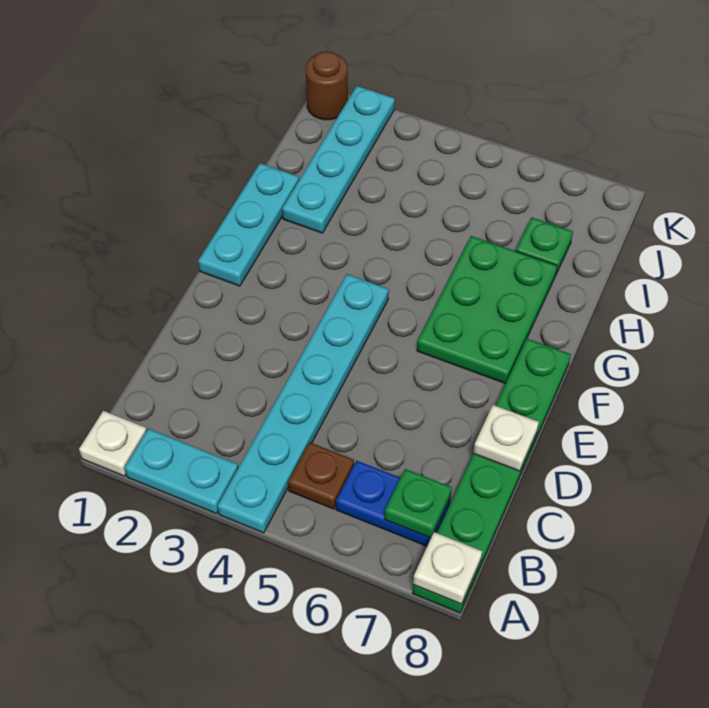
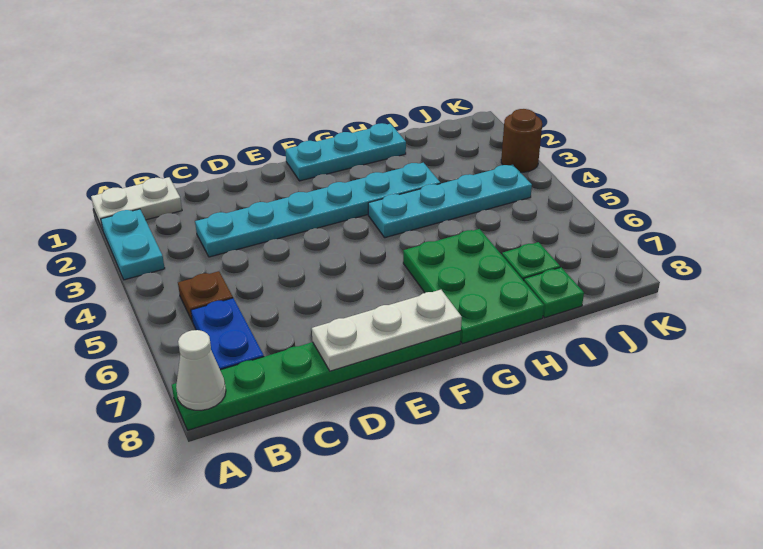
white 1x1 plate [79,411,147,476] -> white 1x2 plate [91,177,182,230]
cyan 1x6 plate [218,274,389,533] -> cyan 1x6 plate moved to [195,163,440,257]
white 1x1 plate [413,532,482,604] -> white 1x1 cone [176,330,226,410]
green 1x1 plate [385,469,452,538] -> green 1x1 plate moved to [524,267,584,318]
white 1x1 plate [473,405,539,471] -> white 1x3 plate [312,290,462,371]
green 2x3 plate [417,236,557,384] -> green 2x3 plate turned to [403,229,544,344]
cyan 1x4 plate [282,86,395,233] -> cyan 1x4 plate moved to [368,165,532,238]
brown 1x1 round brick [306,51,348,120] -> brown 1x1 round brick moved to [501,109,542,172]

